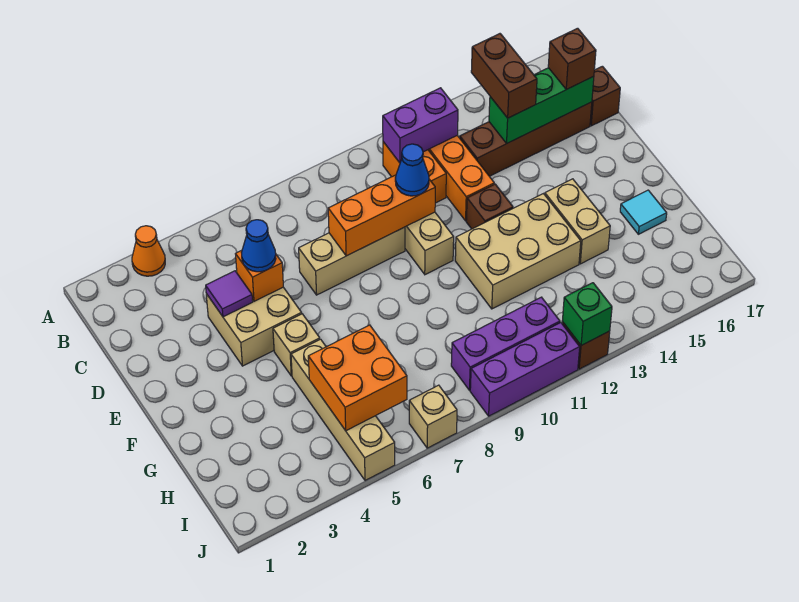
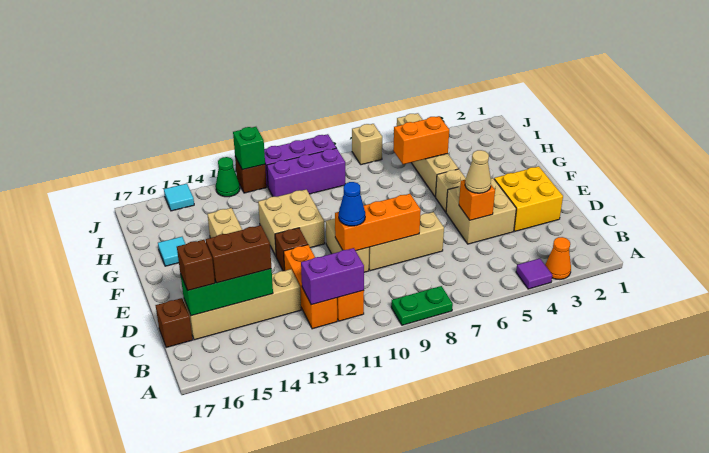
none -> green 1x2 plate [391,286,453,325]
brown 1x2 brick [471,34,537,118] -> brown 1x2 brick turned to [206,225,271,283]
brown 1x4 brick [460,102,592,176] -> tan 1x4 brick [184,269,301,340]
none -> yellow 2x2 brick [494,166,563,231]
purple 1x1 tile [206,271,253,317] -> purple 1x1 tile moved to [516,258,552,289]
blue 1x1 cone [241,220,276,272] -> tan 1x1 cone [465,150,491,193]
tan 2x3 brick [455,194,581,309] -> tan 2x2 brick [258,189,325,256]
orange 2x2 brick [308,325,407,431] -> orange 1x2 brick [393,116,449,164]
none -> green 1x1 cone [216,157,240,197]
none -> cyan 1x1 tile [164,184,194,211]

